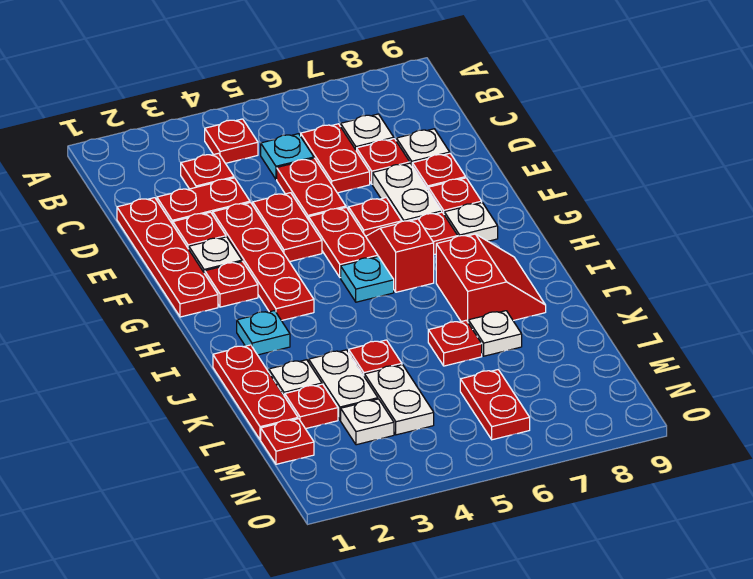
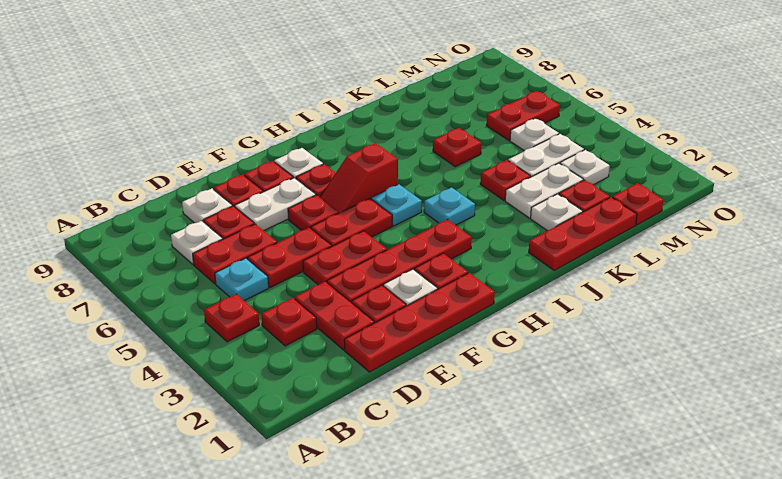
cyan 1x1 plate [237,311,290,355] -> cyan 1x1 plate moved to [424,188,475,225]
red 2x2 slope [436,234,546,322] -> none
white 1x1 plate [468,311,522,356] -> white 1x1 plate moved to [510,118,559,151]

